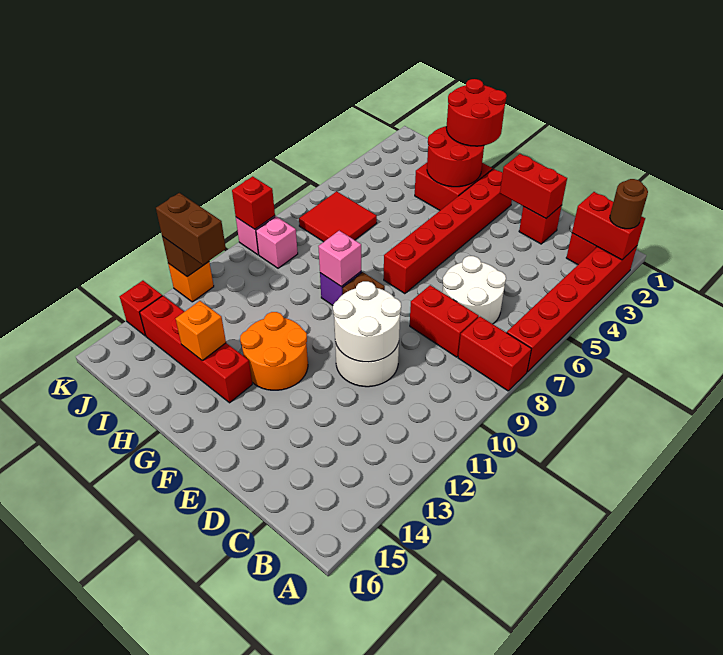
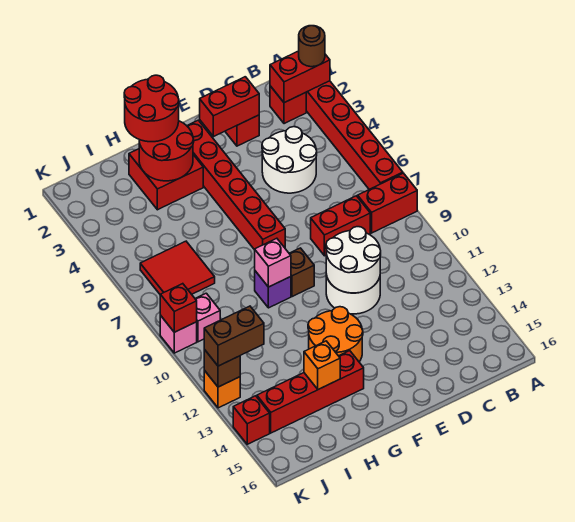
white 2x2 round brick [442,256,506,324] -> white 2x2 round brick moved to [262,127,317,193]

